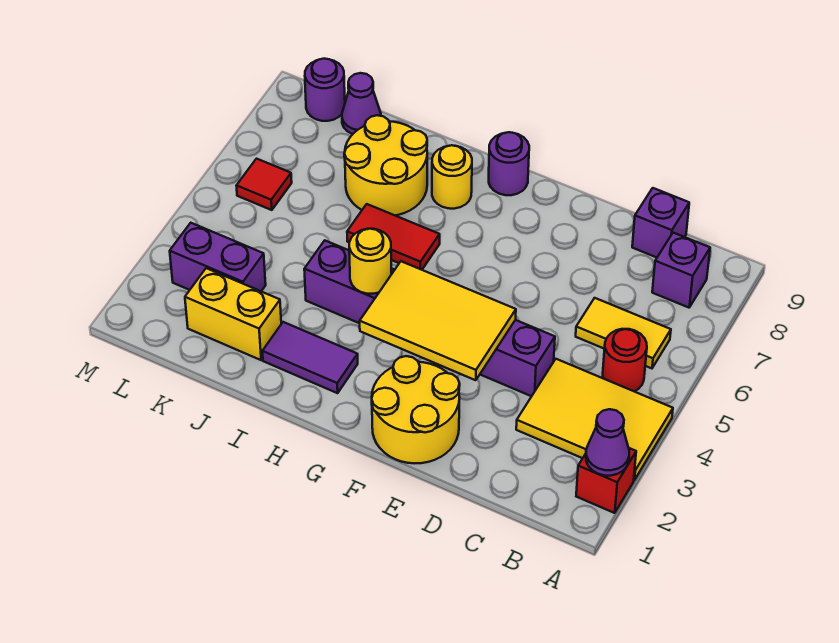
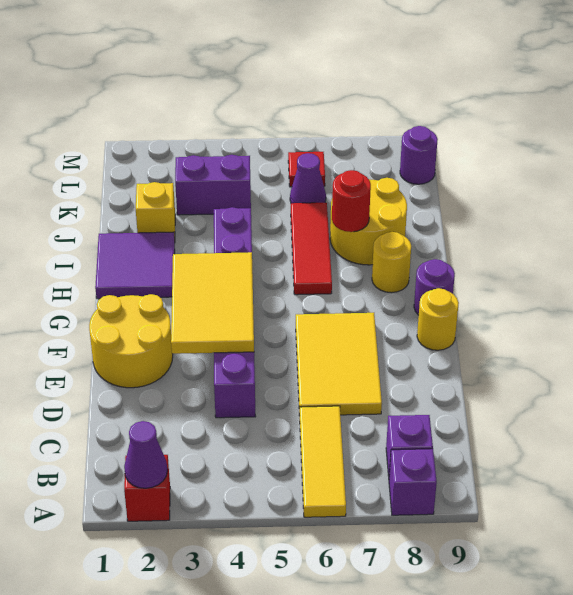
yellow 2x3 tile [516,359,673,480] -> yellow 2x3 tile moved to [296,313,382,416]
red 1x1 round brick [603,329,647,391] -> red 1x1 round brick moved to [332,170,371,232]
yellow 1x2 tile [576,298,671,368] -> yellow 1x3 tile [299,406,346,517]
purple 1x1 brick [632,188,689,257] -> purple 1x1 brick moved to [389,449,437,515]
purple 1x2 tile [262,322,358,393] -> purple 2x2 tile [95,232,175,299]
yellow 1x1 round brick [349,229,391,294] -> yellow 1x1 round brick moved to [417,288,459,350]
red 1x2 tile [347,204,440,270] -> red 1x3 tile [291,203,332,295]
yellow 1x2 brick [185,268,281,360] -> yellow 1x1 brick [136,182,175,237]
purple 1x2 brick [170,223,266,291] -> purple 1x2 brick turned to [175,155,251,215]
purple 1x1 cone [342,73,381,134] -> purple 1x1 cone moved to [290,153,326,203]

